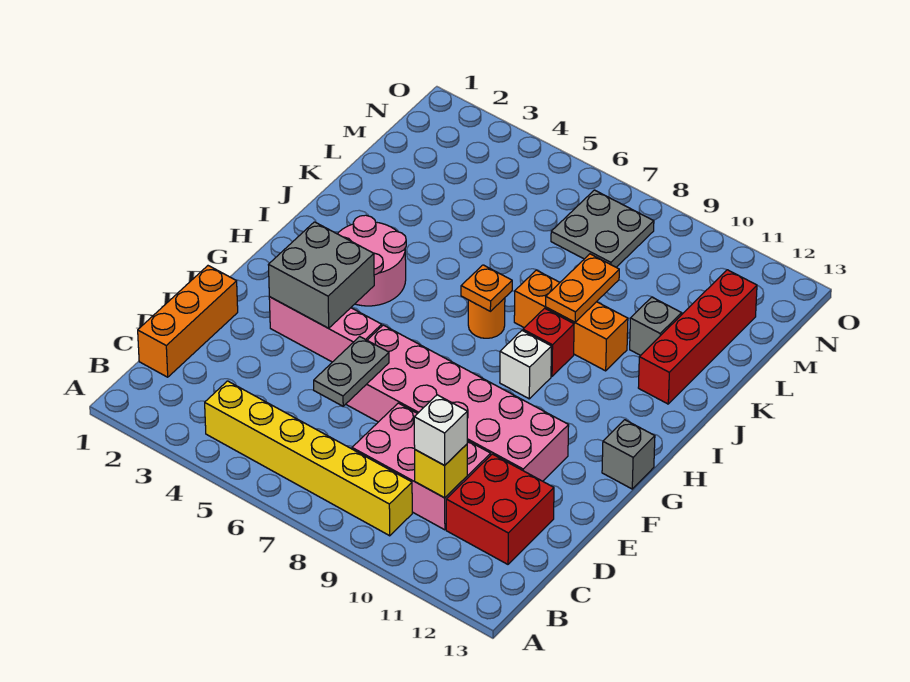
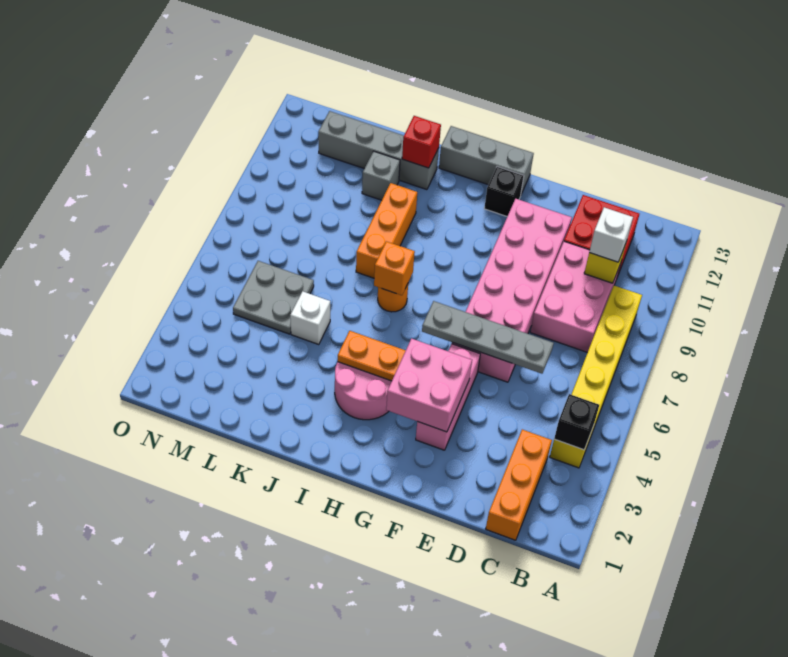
none -> black 1x1 brick [554,394,599,450]
orange 1x3 brick [138,266,238,377] -> orange 1x3 brick turned to [486,429,552,540]
grey 1x2 plate [314,337,389,406] -> grey 1x4 plate [422,301,554,374]
grey 2x2 brick [268,222,374,328] -> pink 2x2 brick [386,339,472,432]
none -> black 1x1 brick [484,167,524,216]
grey 1x1 brick [602,420,655,489] -> grey 1x3 brick [439,126,534,194]
white 1x1 brick [500,331,551,399] -> white 1x1 brick moved to [290,291,330,344]
orange 1x1 plate [461,265,512,311] -> orange 1x1 brick [374,241,415,295]
red 1x1 brick [523,308,574,376] -> red 1x1 brick moved to [402,116,441,168]
orange 1x2 plate [546,254,619,322] -> orange 1x2 plate moved to [338,331,406,381]
red 1x4 brick [638,270,757,404] -> grey 1x4 brick [318,111,439,190]
grey 2x2 plate [551,190,654,267] -> grey 2x2 plate moved to [233,261,314,334]

